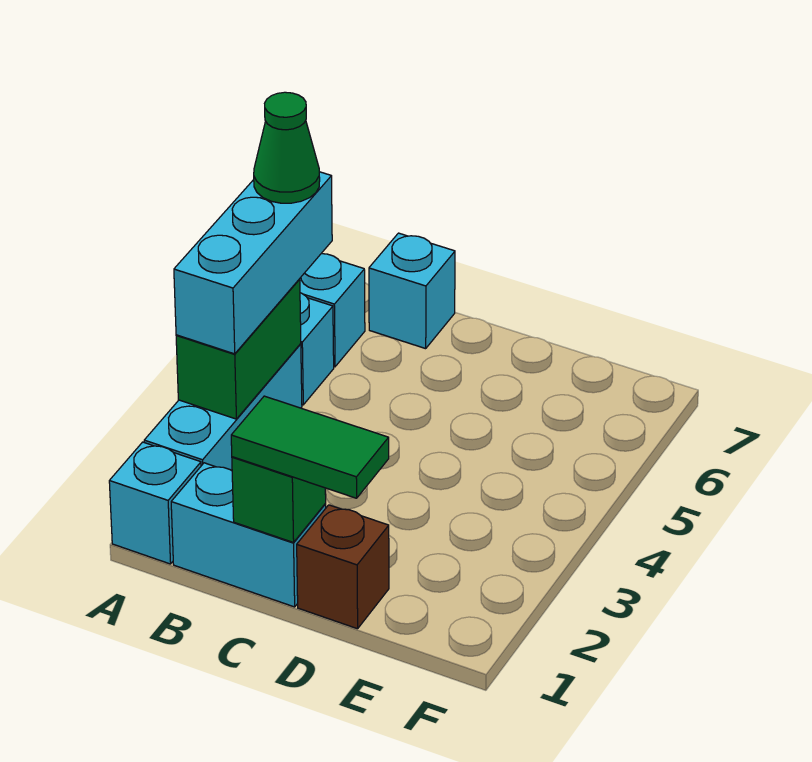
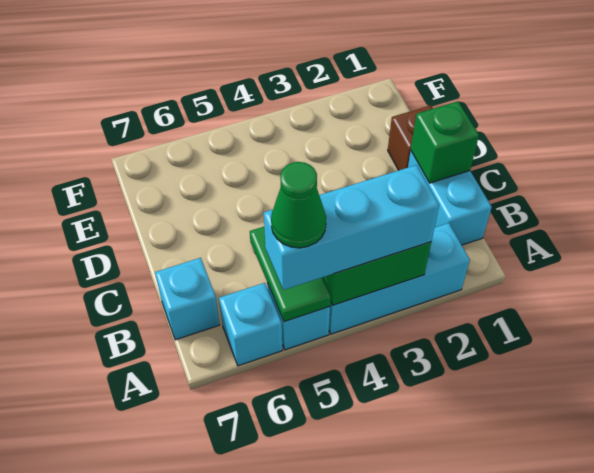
cyan 1x1 brick [109,442,201,564] -> none
green 1x2 tile [231,396,389,498] -> green 1x2 tile moved to [250,227,331,322]

